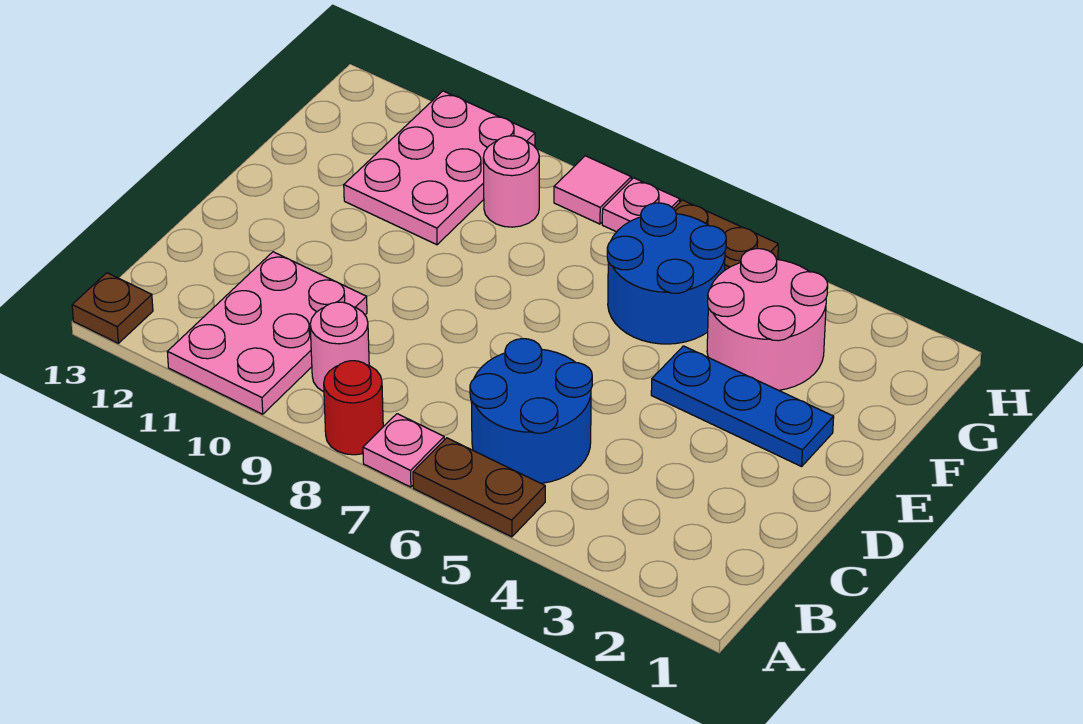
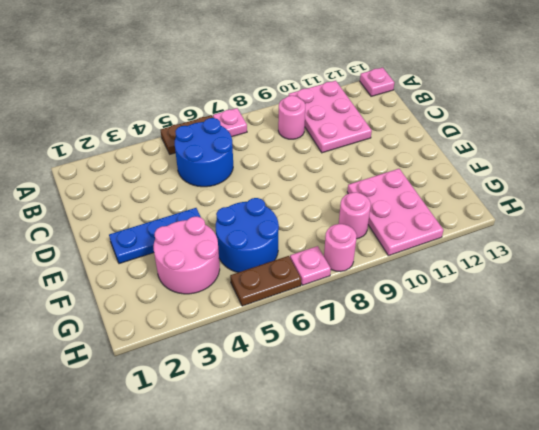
red 1x1 round brick [324,361,383,455] -> none
brown 1x1 plate [72,273,153,343] -> pink 1x1 plate [360,67,394,96]
pink 1x1 tile [554,156,631,224] -> pink 1x1 round brick [324,224,357,272]

